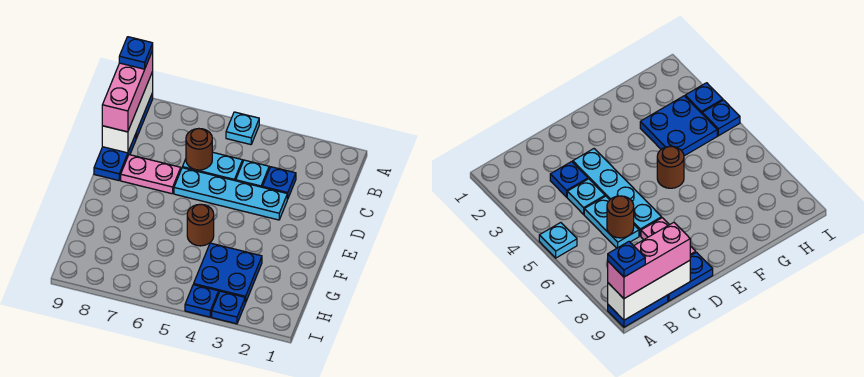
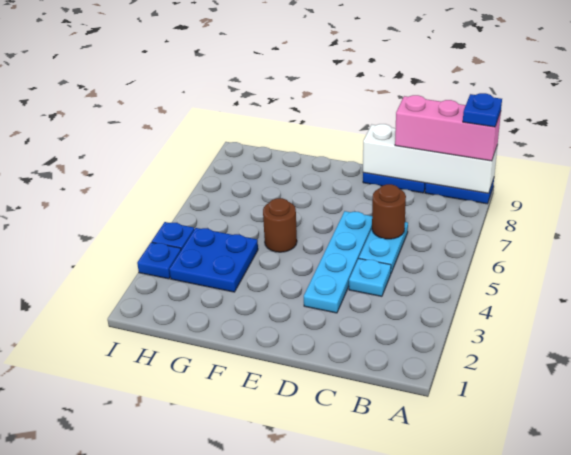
cyan 1x1 plate [226,112,259,145] -> none
white 1x3 brick [102,72,153,153] -> white 1x4 brick [363,124,498,193]
blue 1x1 plate [262,167,296,199] -> none
pink 1x2 plate [121,155,181,194] -> none

